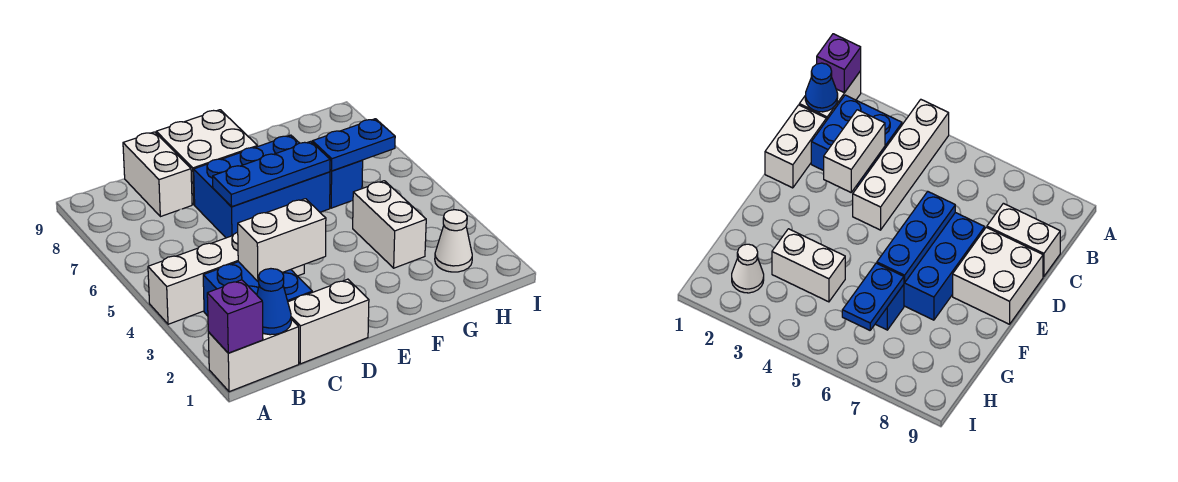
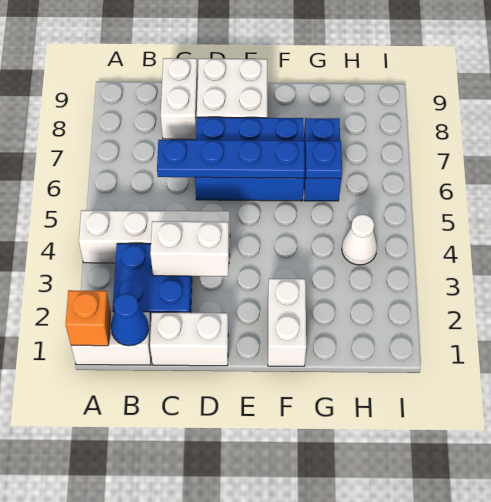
purple 1x1 brick [207,280,263,353] -> orange 1x1 brick [66,290,111,346]
blue 1x3 plate [213,141,330,207] -> blue 1x4 plate [157,140,305,178]
white 1x2 brick [353,181,426,268] -> white 1x2 brick moved to [268,279,306,366]
blue 1x1 brick [330,161,363,208] -> blue 1x2 brick [304,118,341,201]
blue 1x2 plate [312,119,395,171] -> blue 1x1 plate [306,141,342,179]
white 1x1 cone [435,210,472,272] -> white 1x1 cone moved to [342,214,377,265]

